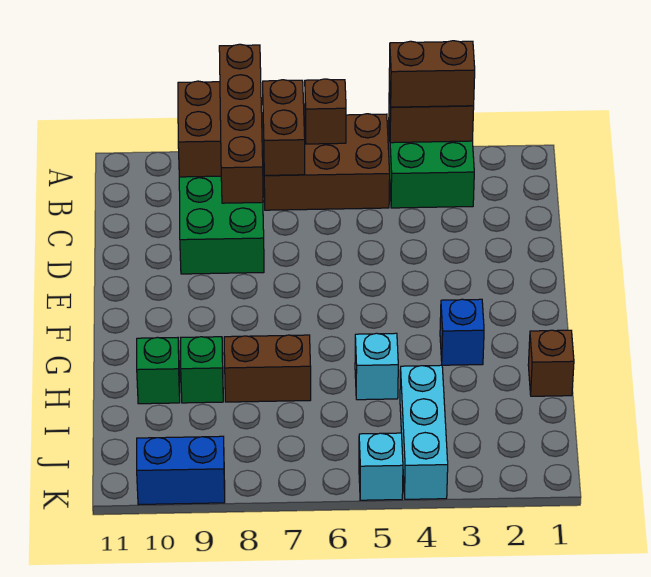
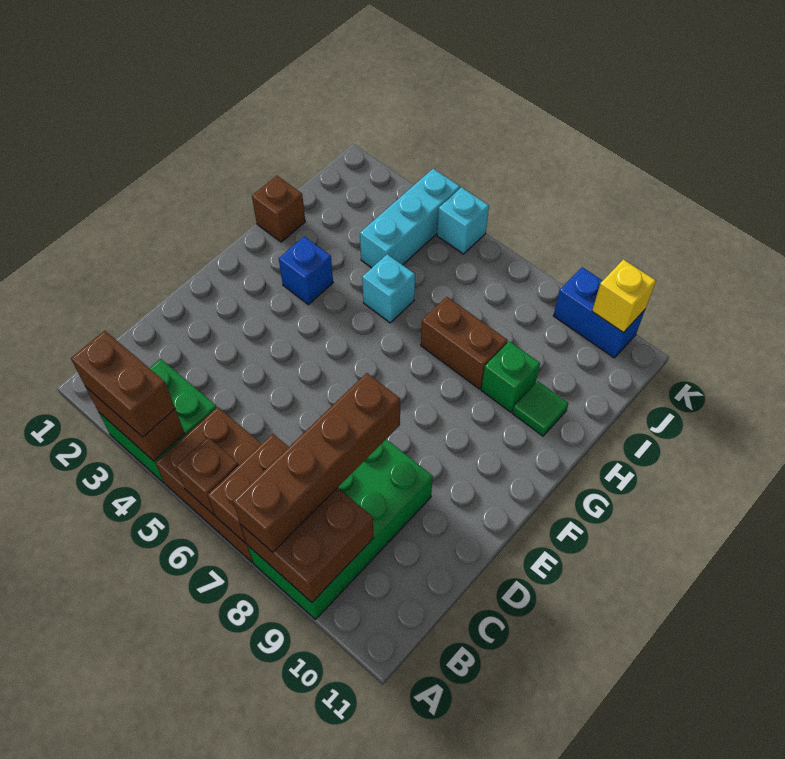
green 1x1 brick [137,337,180,404] -> green 1x1 tile [513,381,569,436]
none -> yellow 1x1 brick [592,260,656,333]

